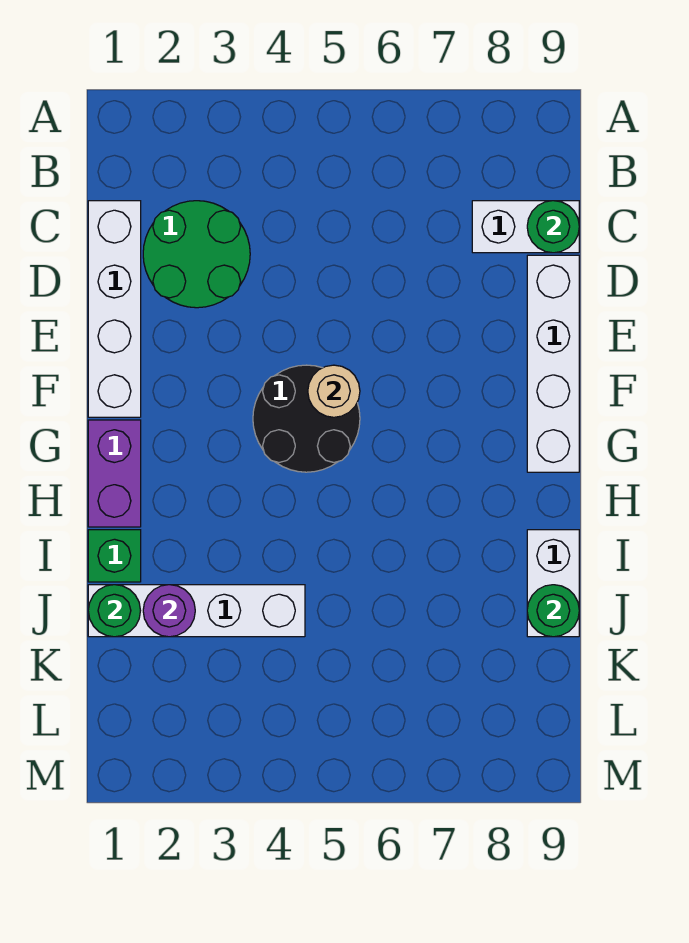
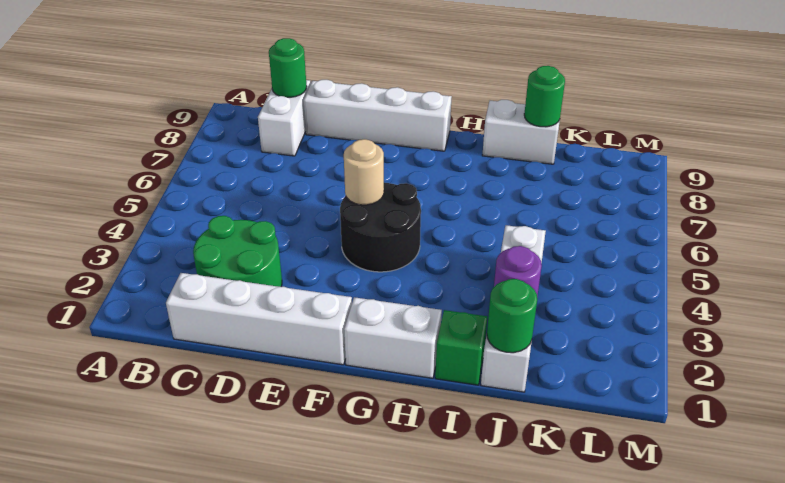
purple 1x2 brick [88,420,141,527] -> white 1x2 brick [344,297,442,378]

